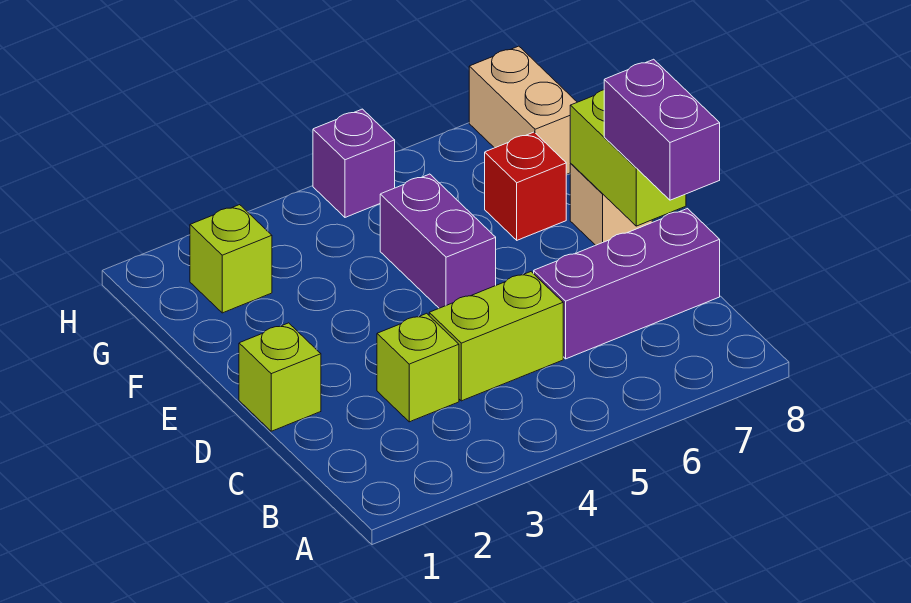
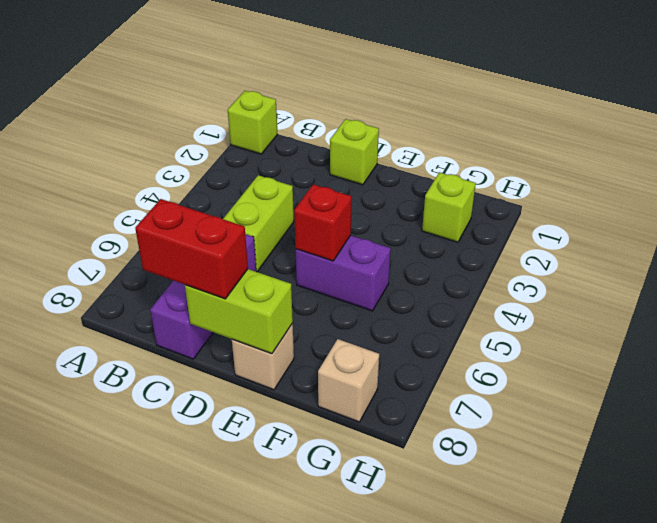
lime 1x1 brick [377,313,459,422] -> lime 1x1 brick moved to [228,91,277,154]
purple 1x2 brick [604,59,720,200] -> red 1x2 brick [135,199,248,299]
red 1x1 brick [485,132,566,240] -> red 1x1 brick moved to [294,184,352,261]
tan 1x2 brick [469,46,577,175] -> tan 1x1 brick [318,339,379,422]
purple 1x1 brick [313,109,395,217] -> none

